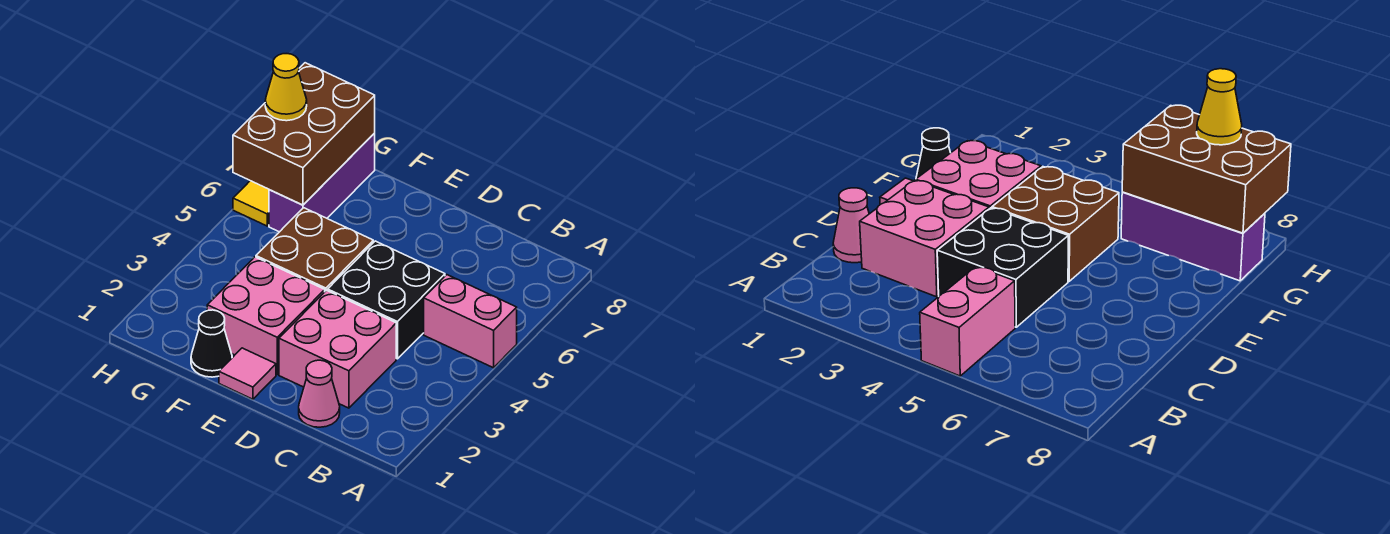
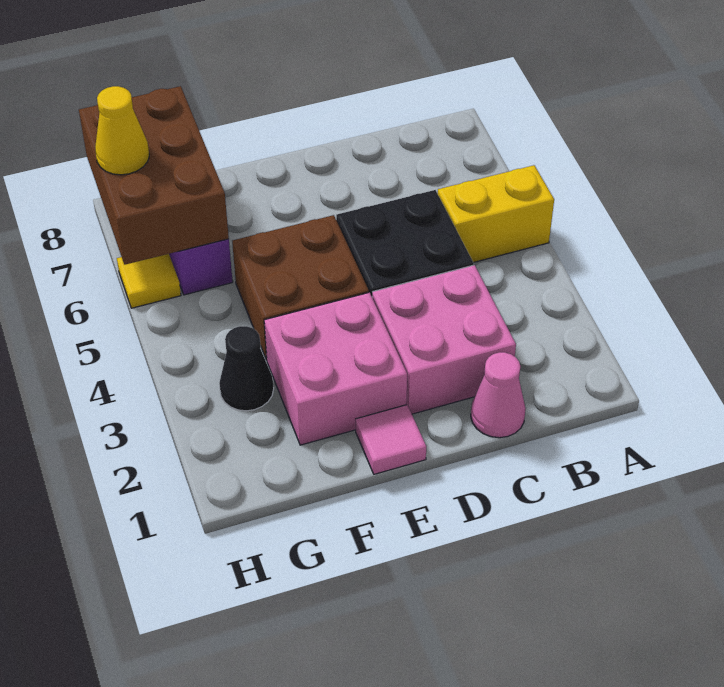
pink 1x2 brick [424,275,517,368] -> yellow 1x2 brick [438,165,554,262]
black 1x1 cone [191,310,232,377] -> black 1x1 cone moved to [219,326,274,411]

